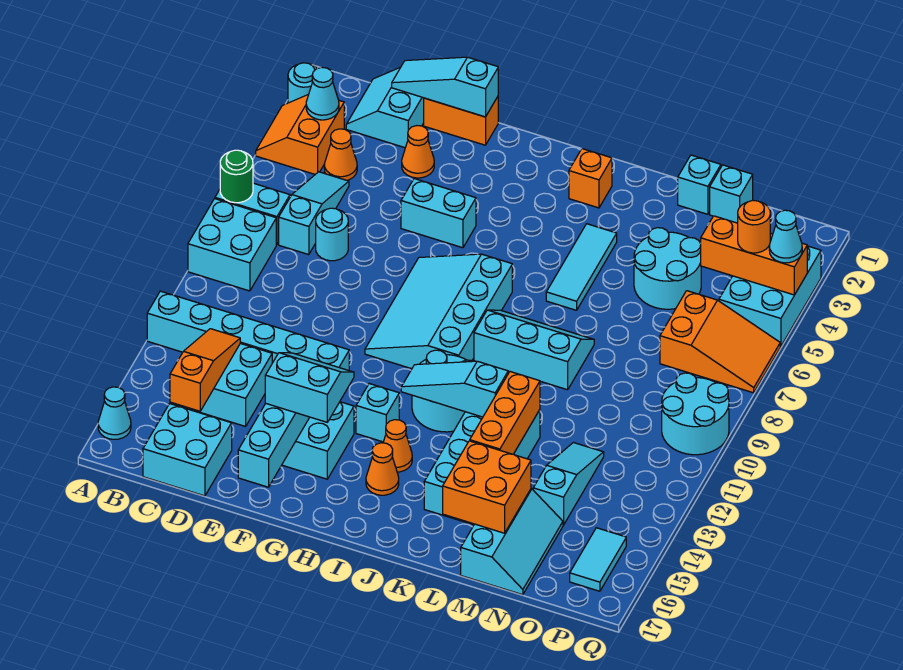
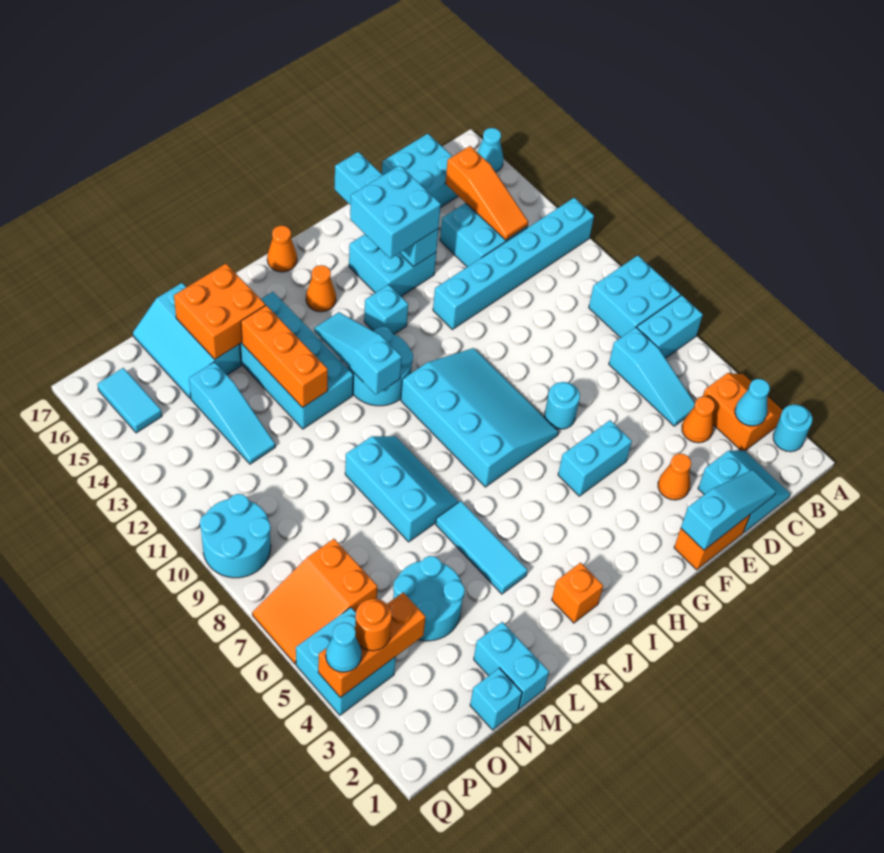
green 1x1 round brick [220,150,253,203] -> none
cyan 1x1 round brick [316,208,348,261] -> cyan 1x1 round brick moved to [545,382,580,429]
cyan 2x2 slope [265,353,354,422] -> cyan 2x2 brick [350,165,441,259]
cyan 1x3 slope [401,361,508,417] -> cyan 1x3 slope turned to [314,312,402,395]
orange 1x1 cone [383,420,412,472] -> orange 1x1 cone moved to [267,226,297,272]
cyan 2x3 slope [474,310,594,390] -> cyan 2x3 slope turned to [345,436,458,542]
cyan 1x1 brick [678,155,721,214] -> cyan 1x2 brick [474,622,549,709]
cyan 2x3 brick [719,246,821,347] -> cyan 2x2 brick [296,607,396,715]

